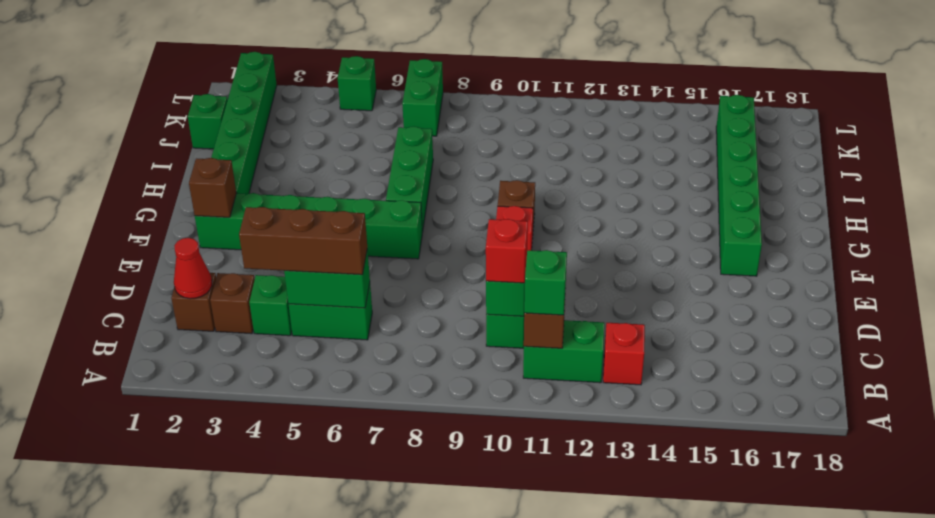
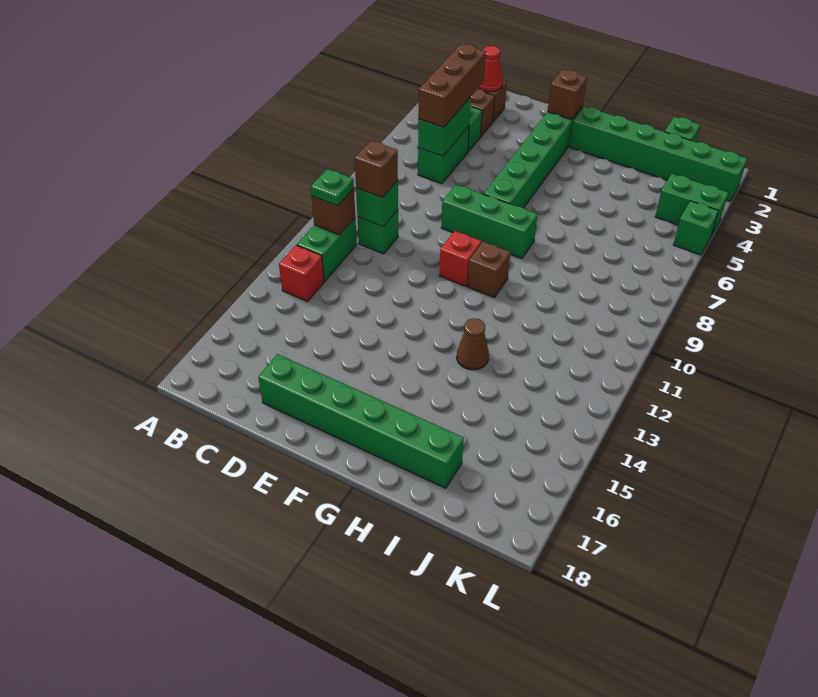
green 1x1 brick [524,250,567,315] -> green 1x1 plate [311,169,354,206]
red 1x1 brick [486,219,528,283] -> brown 1x1 brick [355,140,398,198]
green 1x6 brick [716,95,762,276] -> green 1x6 brick moved to [258,354,464,488]
green 1x3 brick [386,127,433,233] -> green 1x3 brick moved to [441,185,538,259]
none -> brown 1x1 cone [457,318,489,370]
green 1x2 brick [402,59,443,136] -> green 1x2 brick moved to [655,174,728,236]

